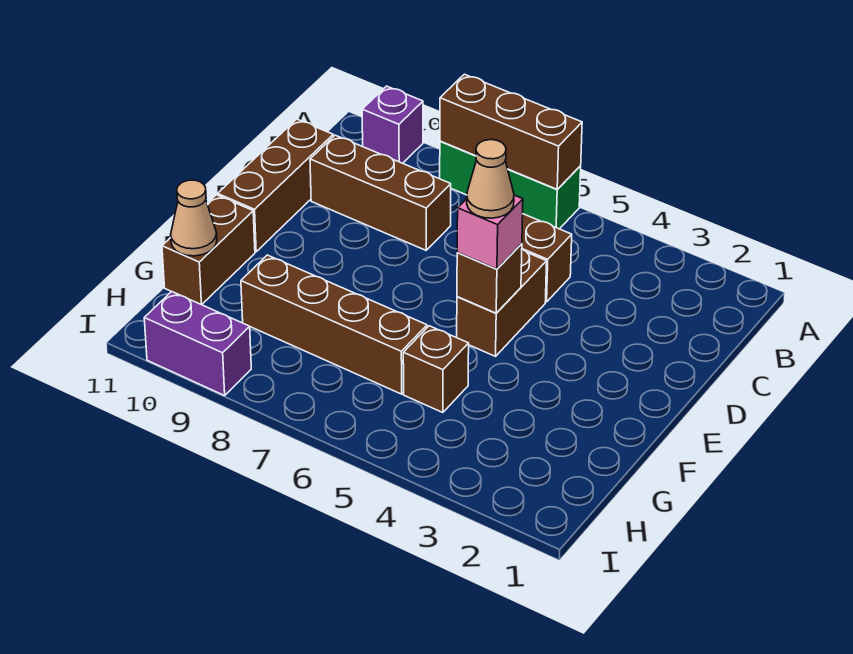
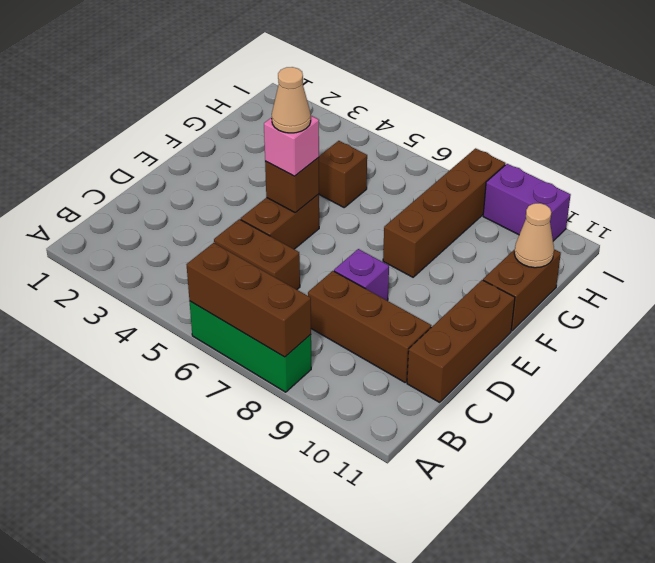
purple 1x1 brick [362,86,423,163] -> purple 1x1 brick moved to [334,249,389,301]
brown 1x4 brick [241,255,427,394] -> brown 1x4 brick turned to [383,148,506,277]

